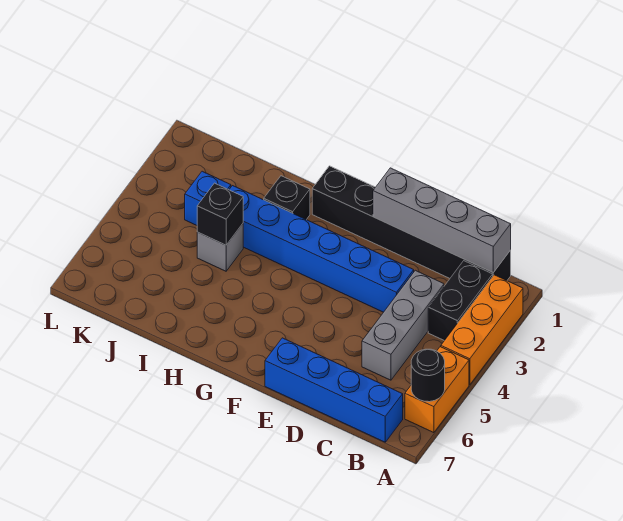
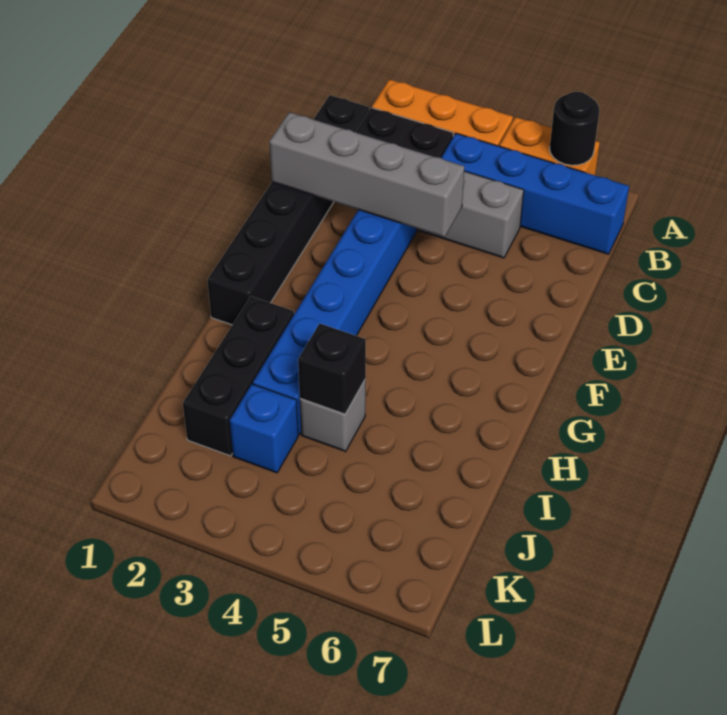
grey 1x4 brick [373,168,511,272] -> grey 1x4 brick turned to [269,112,465,237]
blue 1x4 brick [265,338,403,442] -> blue 1x4 brick turned to [441,133,629,254]
black 1x1 brick [264,176,310,220] -> black 1x3 brick [183,296,294,456]

